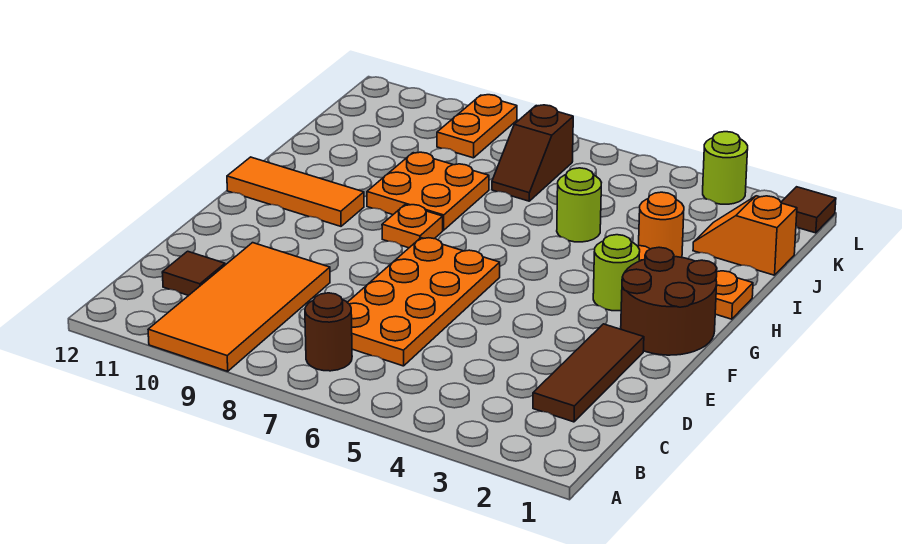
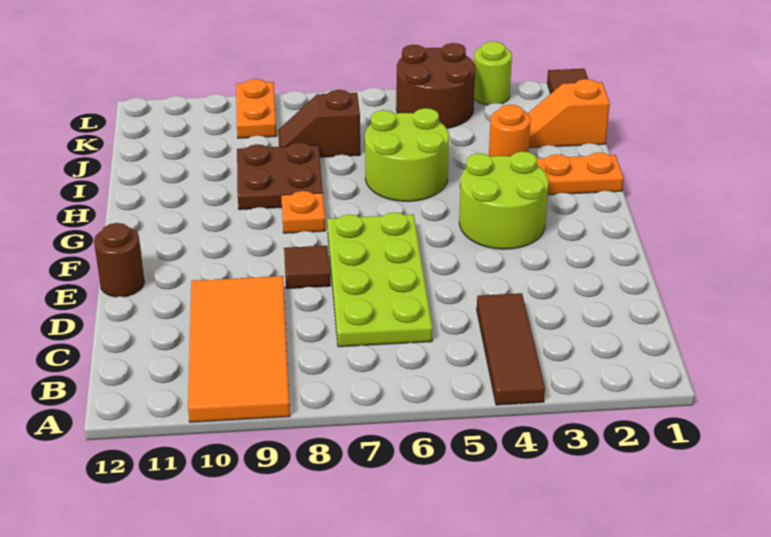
brown 1x1 round brick [305,293,352,371] -> brown 1x1 round brick moved to [94,223,144,297]
brown 1x3 tile [533,324,644,422] -> brown 1x3 tile moved to [477,293,545,405]
orange 2x4 plate [347,238,500,366] -> lime 2x4 plate [327,212,433,347]
brown 1x1 tile [162,251,225,296] -> brown 1x1 tile moved to [284,246,330,289]
brown 2x2 round brick [621,247,717,355] -> brown 2x2 round brick moved to [396,43,475,128]
lime 1x1 round brick [593,235,640,311] -> lime 2x2 round brick [459,152,549,249]
orange 1x3 tile [227,157,364,226] -> none
orange 2x2 plate [367,152,489,230] -> brown 2x2 plate [237,143,323,210]
lime 1x1 round brick [557,168,602,242] -> lime 2x2 round brick [365,108,449,201]
brown 1x2 slope [492,105,573,201] -> brown 1x2 slope turned to [278,90,360,157]

